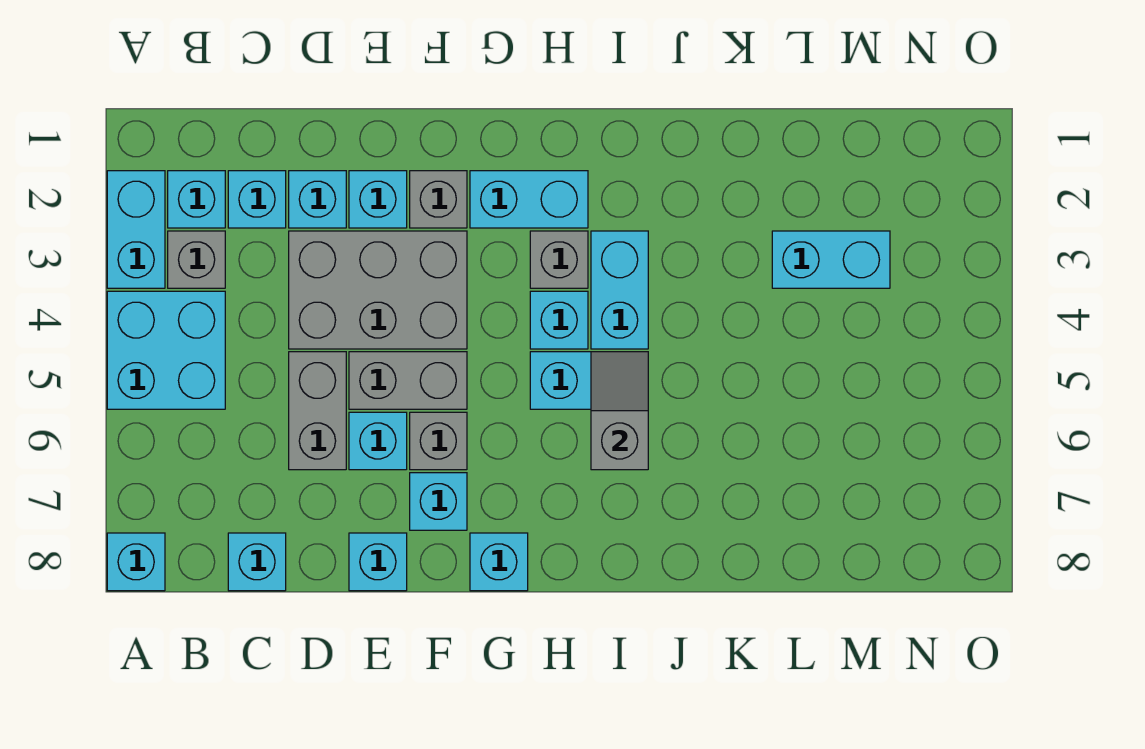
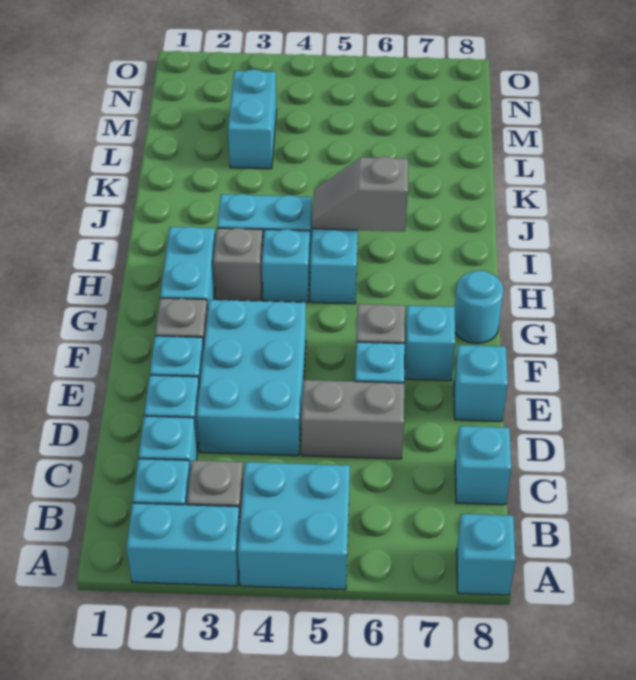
grey 2x3 brick [289,231,467,349] -> cyan 2x3 brick [197,300,306,456]
grey 1x2 brick [349,352,467,409] -> none
cyan 1x1 brick [470,533,528,591] -> cyan 1x1 round brick [455,270,503,344]

